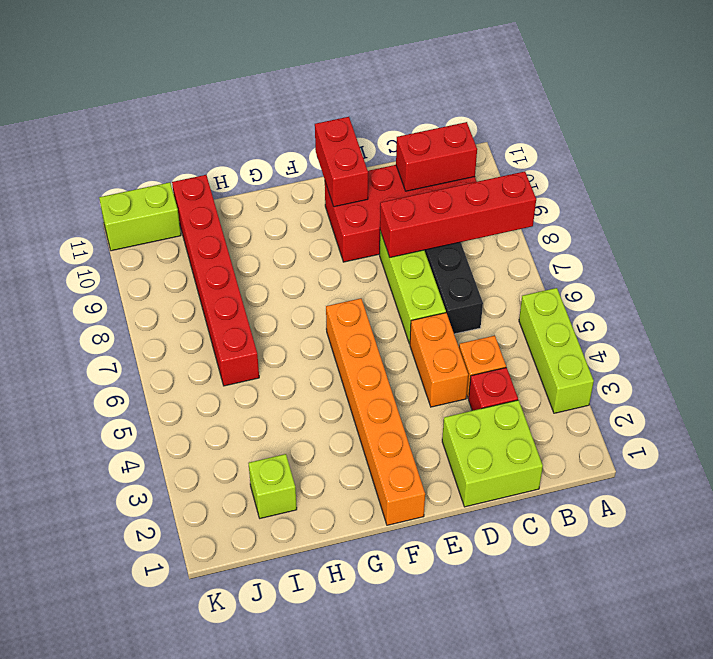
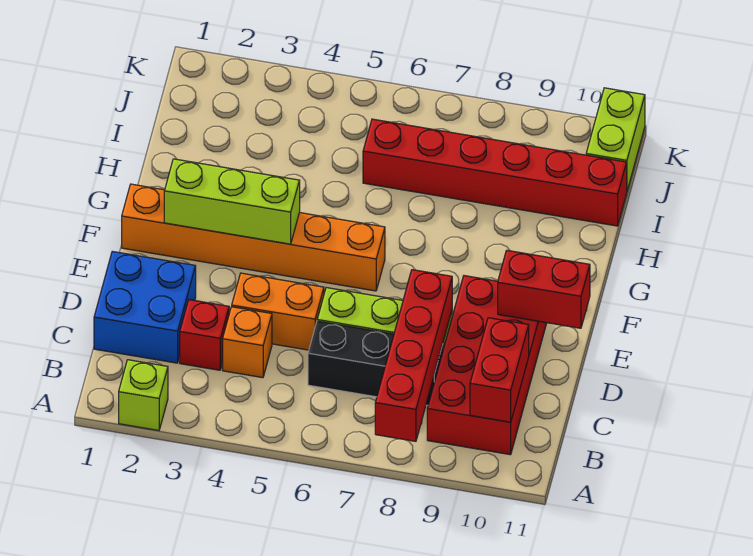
lime 1x3 brick [519,288,594,413] -> lime 1x3 brick moved to [164,159,300,244]
lime 2x2 brick [442,400,543,507] -> blue 2x2 brick [94,251,196,363]
lime 1x1 brick [249,454,297,518] -> lime 1x1 brick moved to [119,360,168,430]

